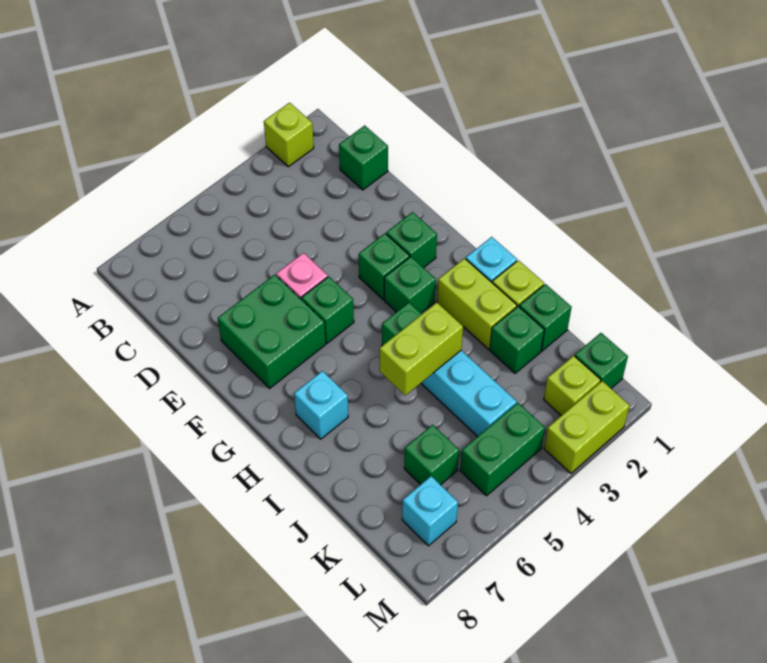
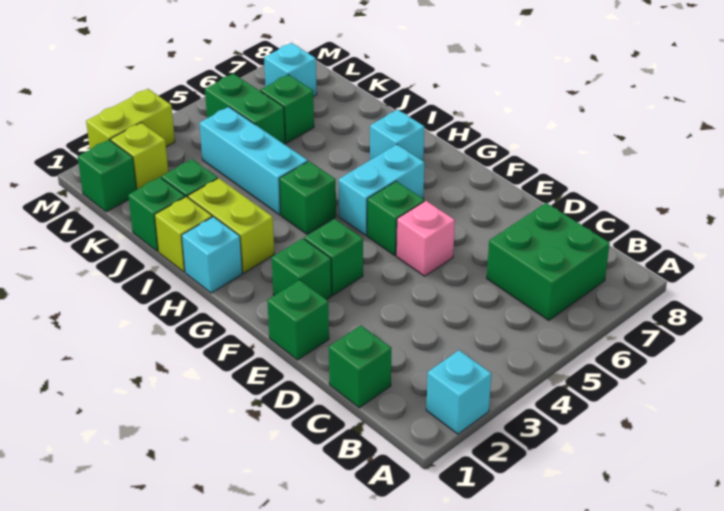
lime 1x1 brick [264,103,314,167] -> cyan 1x1 brick [426,350,491,434]
green 2x2 brick [218,275,326,388] -> green 2x2 brick moved to [487,203,610,320]
green 1x1 brick [384,257,436,313] -> green 1x1 brick moved to [267,280,329,360]
none -> cyan 1x2 brick [339,145,424,235]
lime 1x2 brick [380,303,463,395] -> none
green 1x2 brick [460,403,545,496] -> green 1x2 brick turned to [205,74,285,144]

